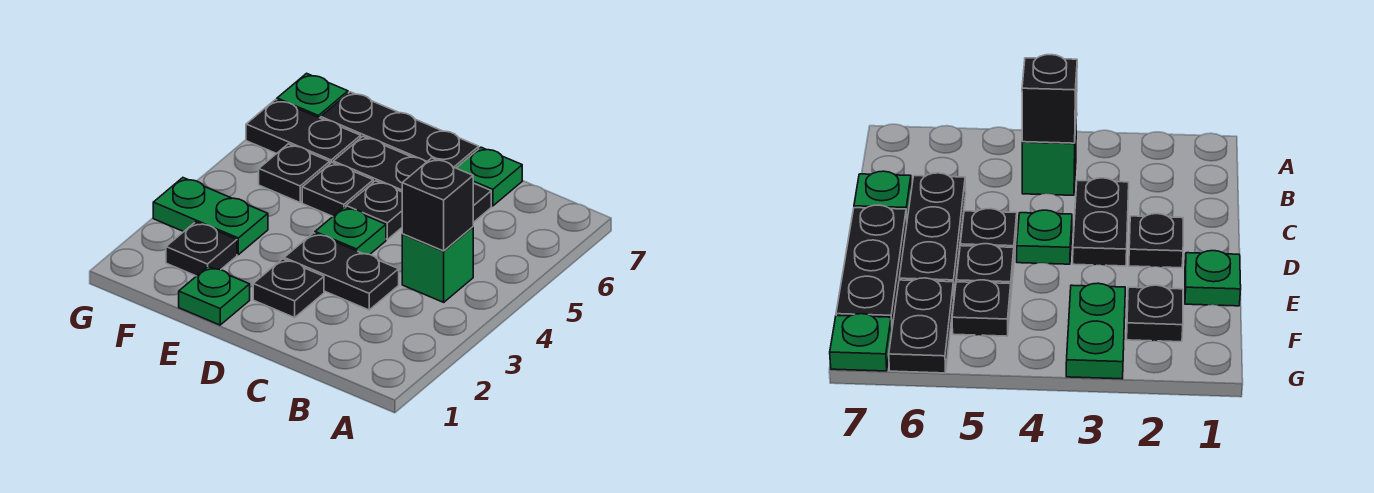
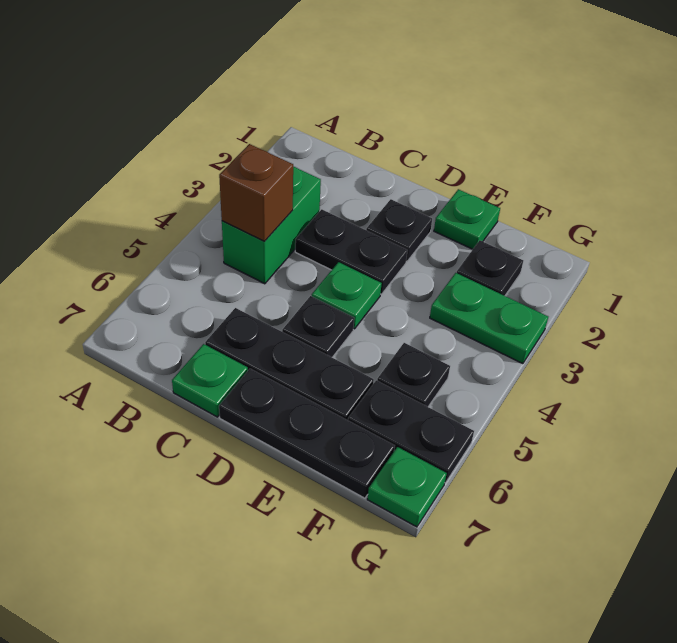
green 1x1 brick [402,227,473,302] -> green 1x2 brick [222,166,321,284]
black 1x1 brick [402,158,473,251] -> brown 1x1 brick [219,144,293,241]
black 1x1 plate [302,162,373,216] -> none

